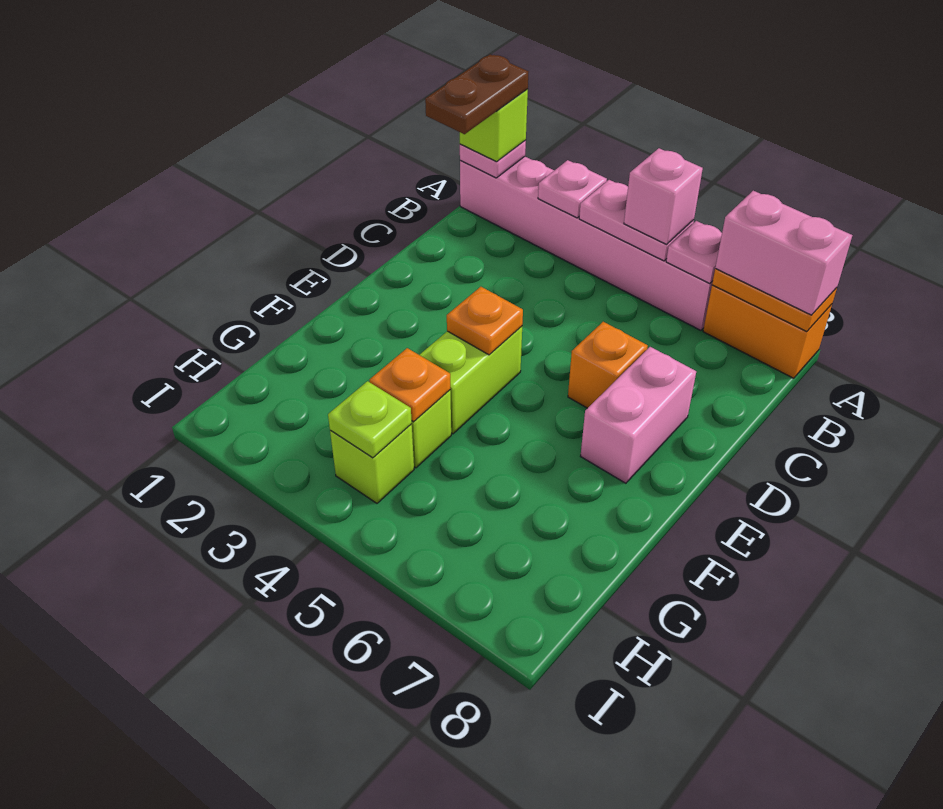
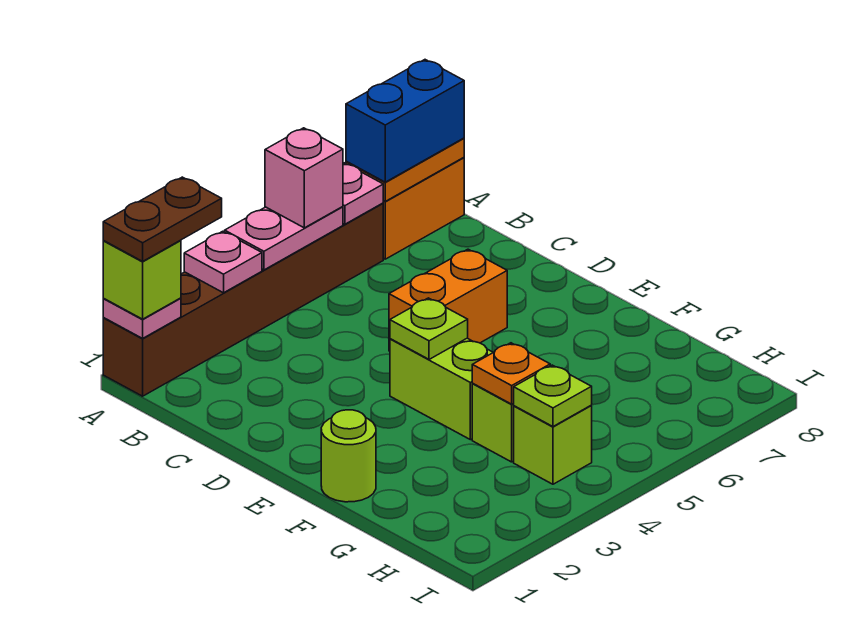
pink 1x6 brick [460,157,713,330] -> brown 1x6 brick [103,203,383,396]
brown 1x2 plate [425,55,528,134] -> brown 1x2 plate turned to [103,177,222,261]
pink 1x2 brick [715,191,852,315] -> blue 1x2 brick [346,60,464,182]
orange 1x1 brick [568,322,648,408] -> orange 1x2 brick [389,249,507,351]
pink 1x2 brick [581,347,696,483] -> none
orange 1x1 plate [447,287,523,355] -> lime 1x1 plate [390,298,468,359]
none -> lime 1x1 round brick [321,410,376,502]

